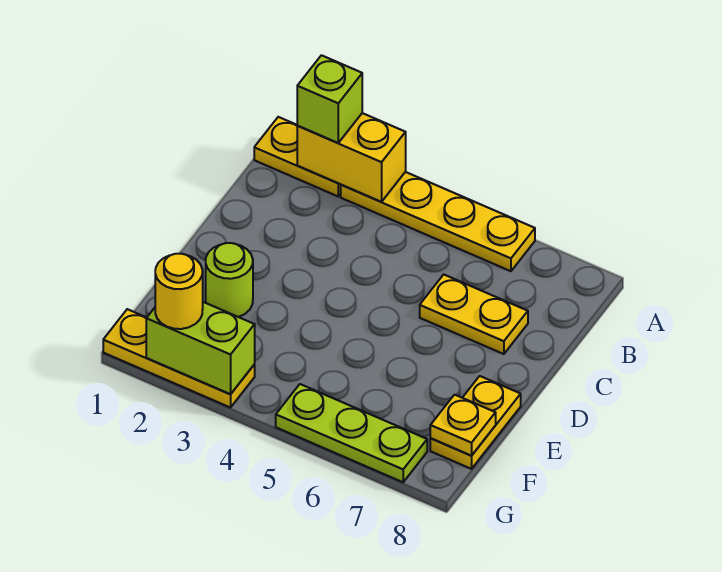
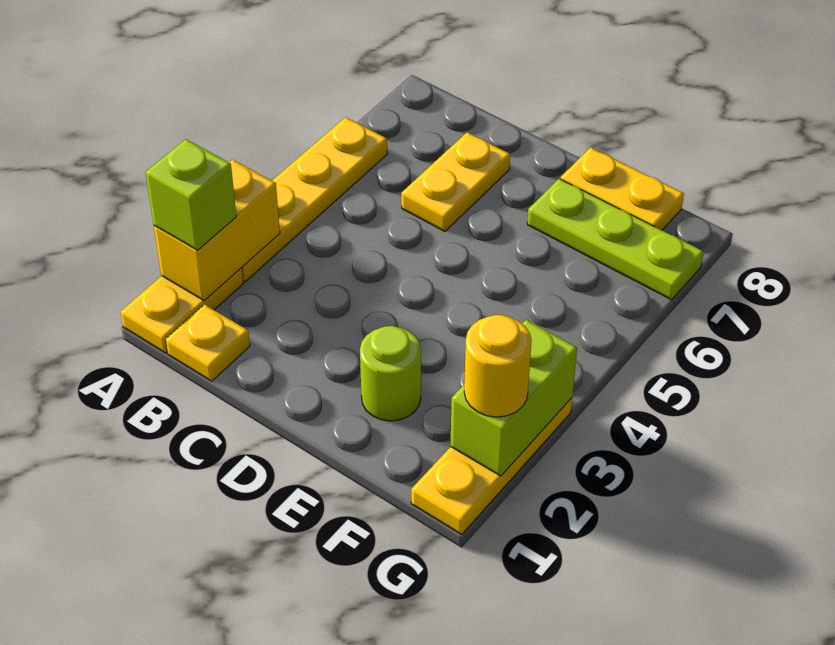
yellow 1x1 plate [430,395,496,456] -> yellow 1x1 plate moved to [166,305,250,381]
lime 1x3 plate [276,384,427,482] -> lime 1x3 plate turned to [527,179,704,300]

